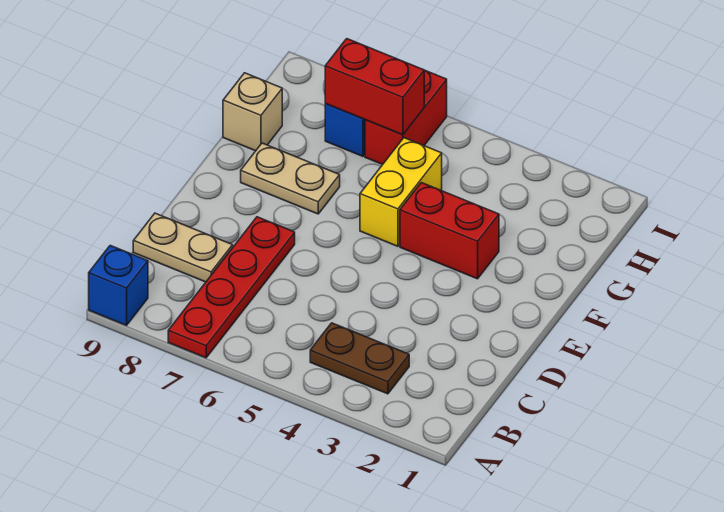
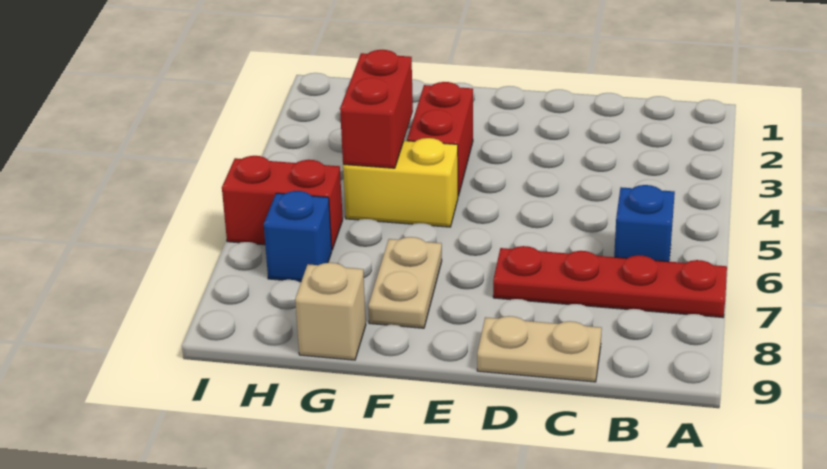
blue 1x1 brick [89,246,148,325] -> blue 1x1 brick moved to [614,185,675,262]
brown 1x2 plate [310,323,409,394] -> none
tan 1x2 plate [133,213,233,282] -> tan 1x2 plate turned to [477,316,602,382]
red 1x2 brick [325,39,424,135] -> red 1x2 brick moved to [340,50,413,168]

